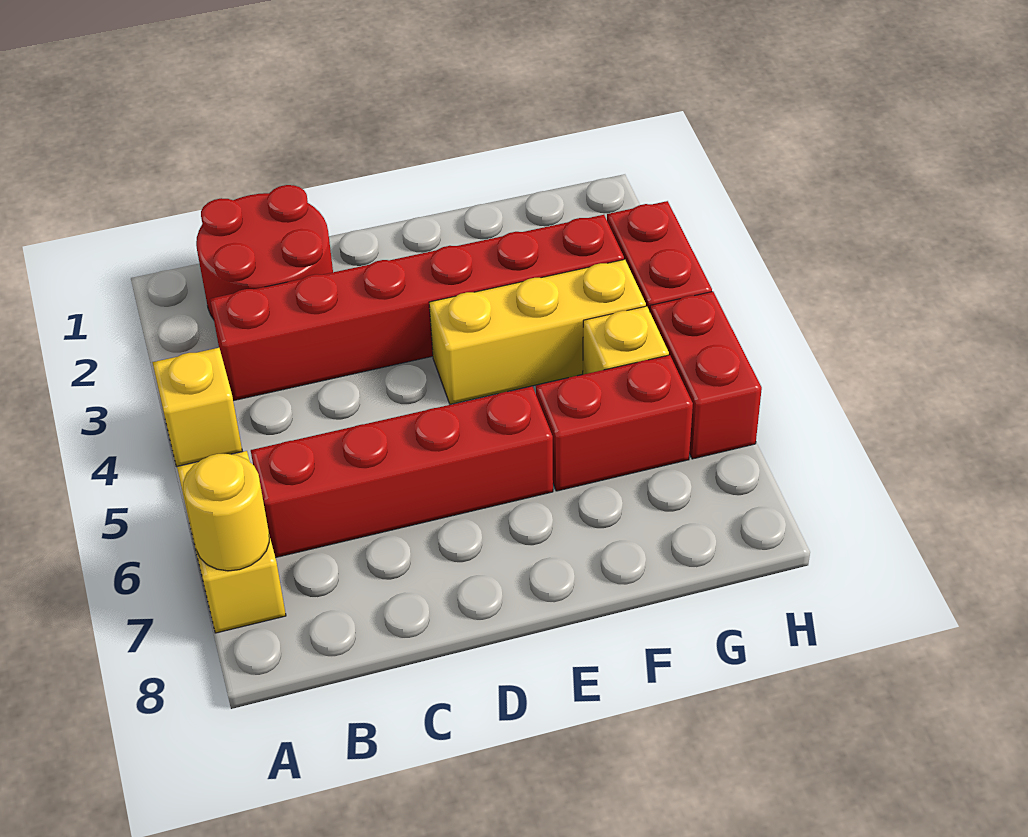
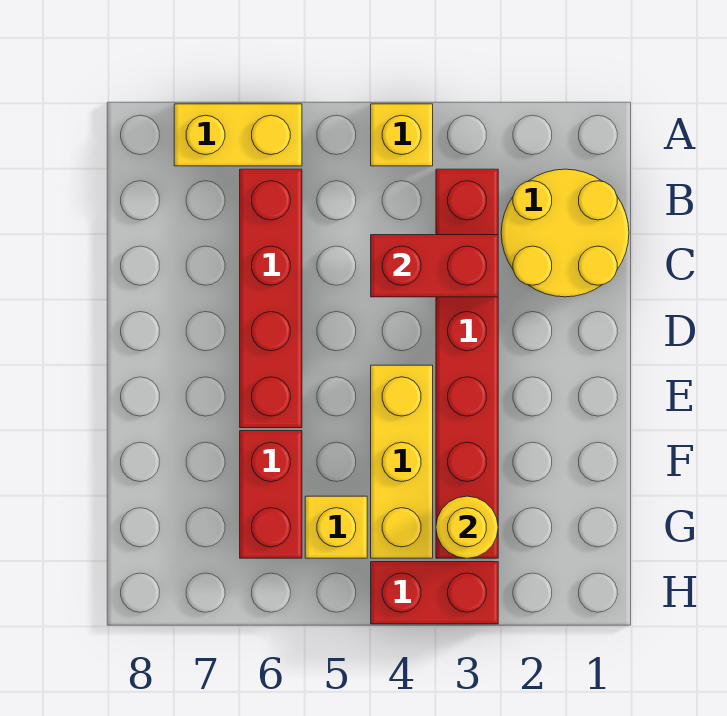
yellow 1x1 round brick [183,454,269,571] -> yellow 1x1 round brick moved to [436,496,498,558]
red 2x2 round brick [196,185,333,319] -> yellow 2x2 round brick [501,169,629,297]
red 1x2 brick [650,292,762,459] -> red 1x2 brick moved to [371,235,498,297]

